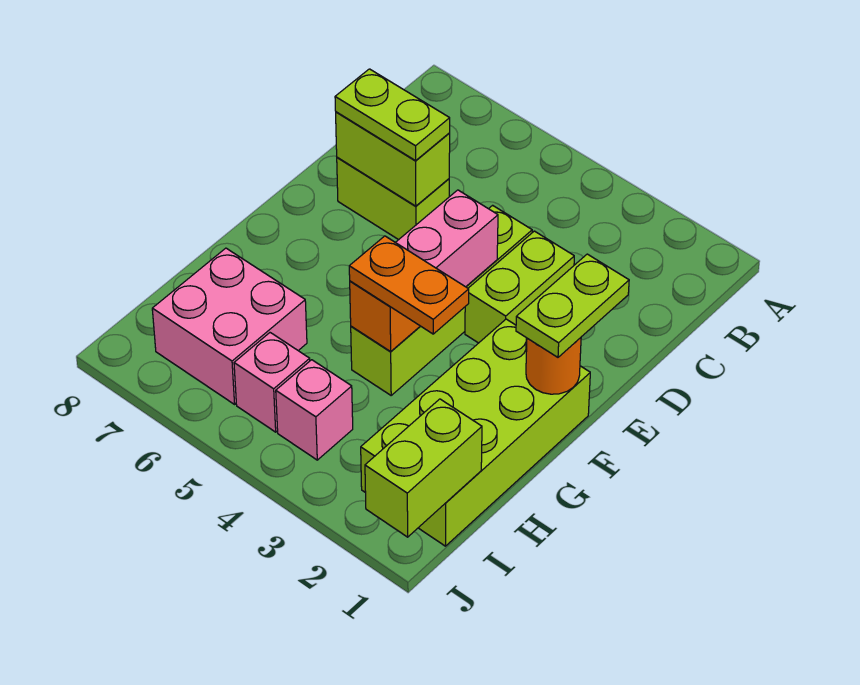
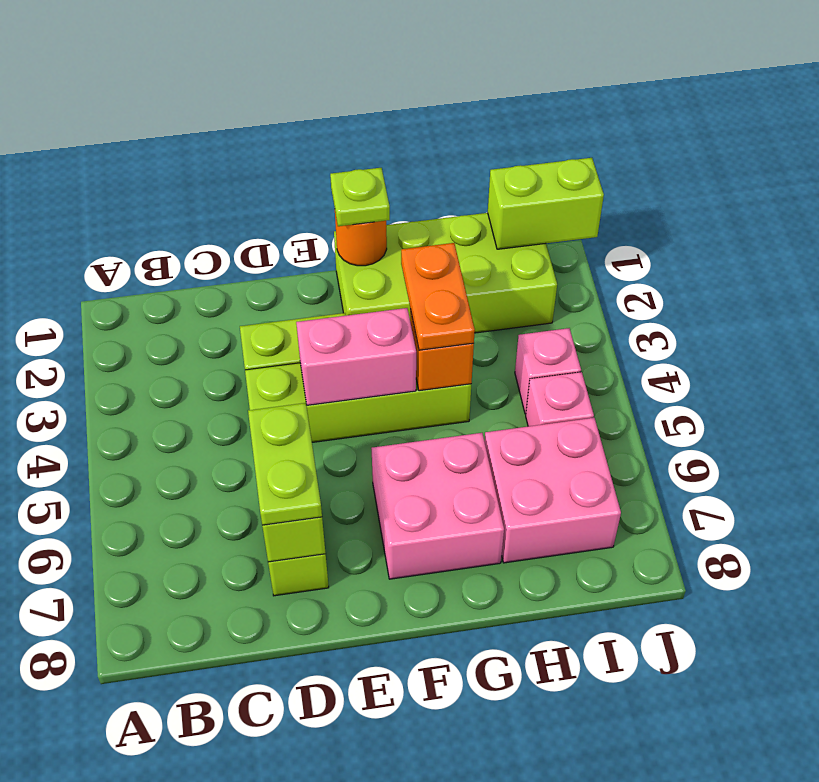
lime 1x2 plate [516,254,629,357] -> lime 1x1 plate [330,168,390,226]
none -> pink 2x2 brick [372,433,504,579]

